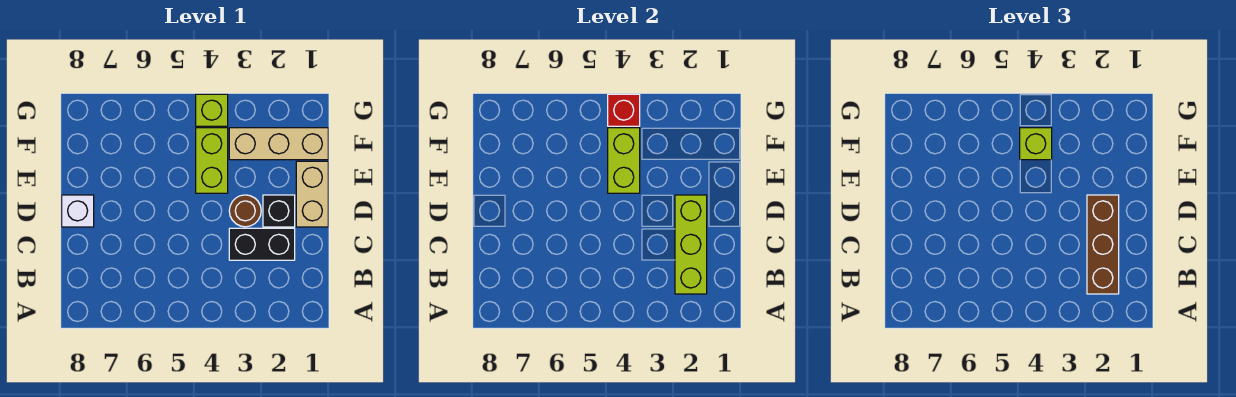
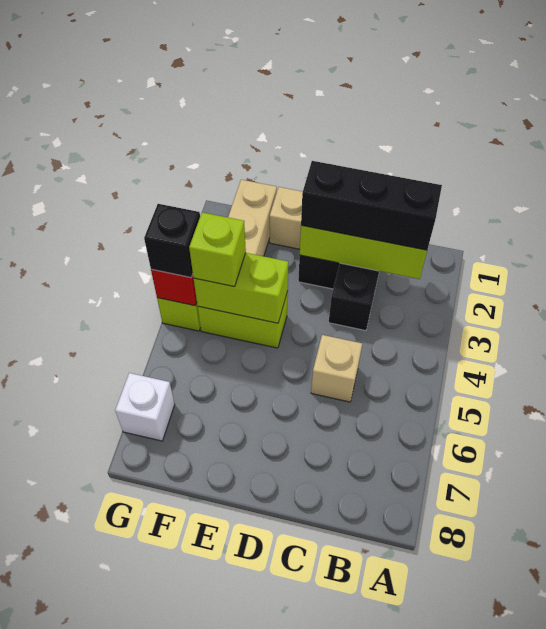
brown 1x3 brick [1087,195,1119,294] -> black 1x3 brick [301,161,442,250]
none -> tan 1x1 brick [311,335,362,402]
brown 1x1 round brick [229,195,261,227] -> none
white 1x1 brick [62,195,94,227] -> white 1x1 brick moved to [115,373,175,441]
none -> black 1x1 brick [144,204,200,278]

